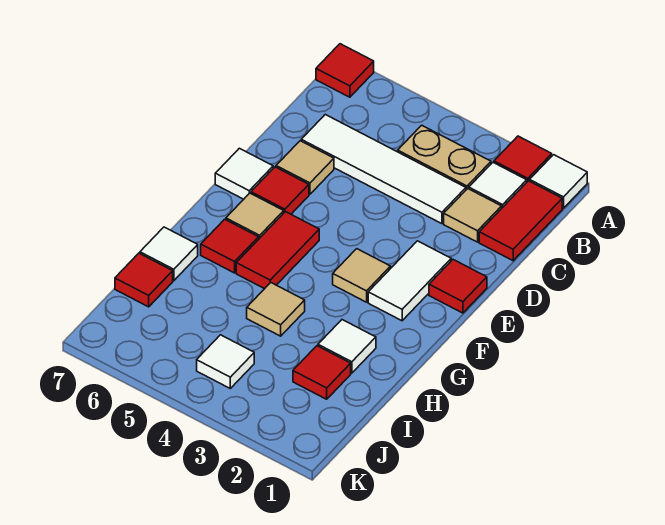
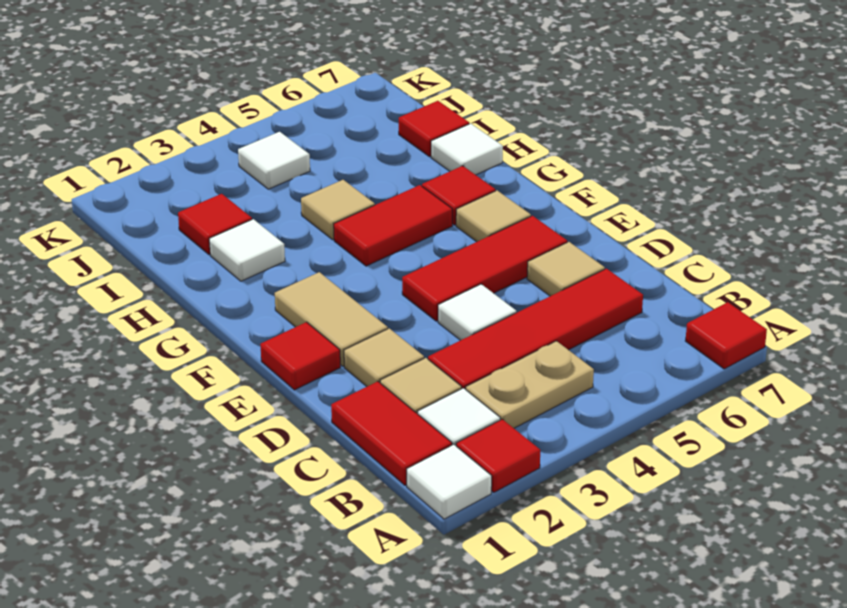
white 1x4 tile [301,115,466,224] -> red 1x4 tile [428,269,643,389]
white 1x2 tile [368,241,451,321] -> tan 1x2 tile [275,272,388,366]
red 1x1 tile [251,167,309,214] -> red 1x3 tile [402,216,567,321]
white 1x1 tile [215,148,273,199] -> white 1x1 tile moved to [438,284,516,340]
tan 1x1 tile [333,249,391,302] -> tan 1x1 tile moved to [344,328,424,386]
red 1x2 tile [236,212,319,289] -> red 1x2 tile turned to [334,185,452,266]

